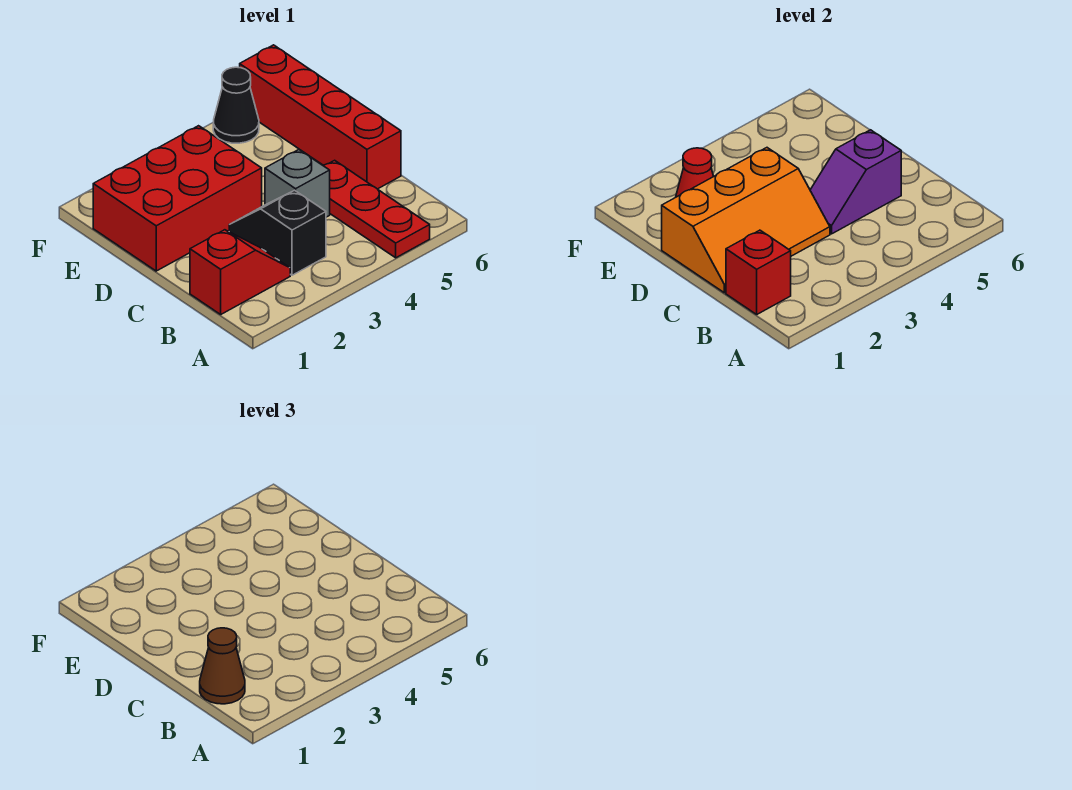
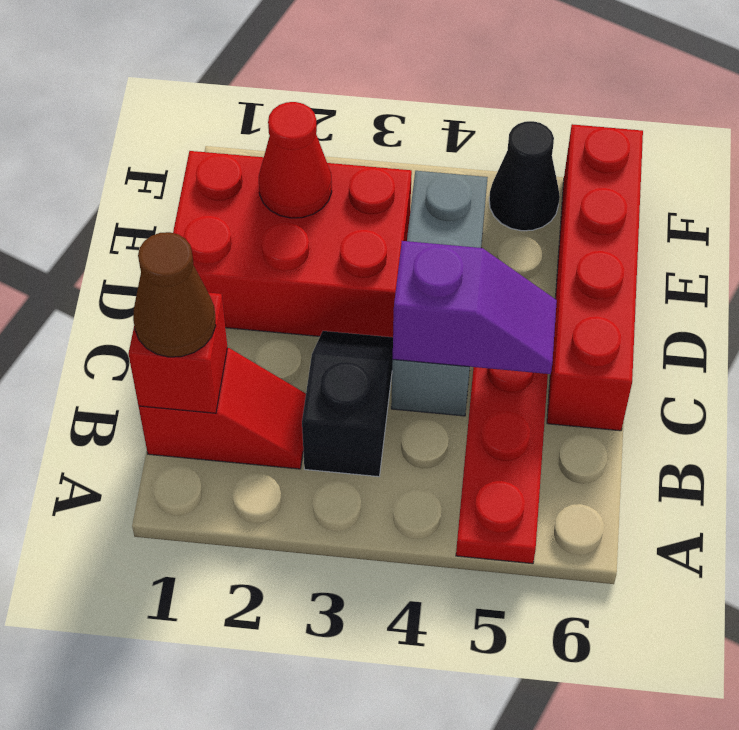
orange 2x3 slope [662,148,830,293] -> none
grey 1x1 brick [265,150,330,217] -> grey 1x3 brick [391,171,488,416]
purple 1x2 slope [810,130,901,234] -> purple 1x2 slope turned to [393,241,557,374]

